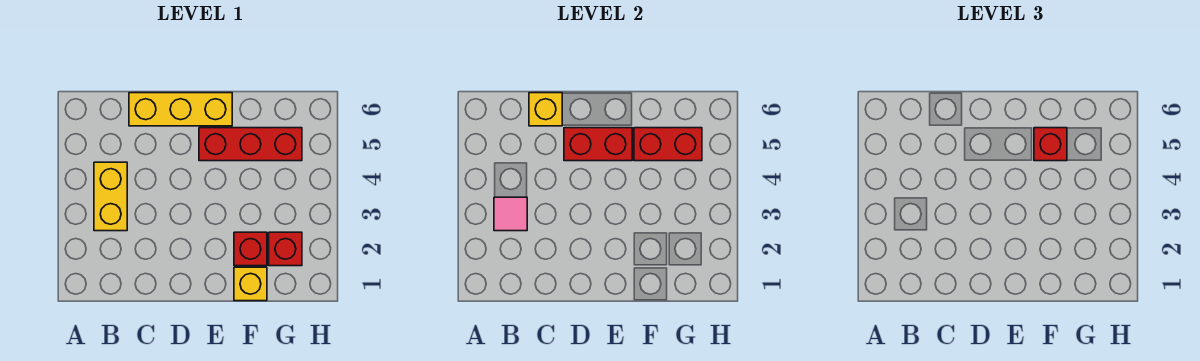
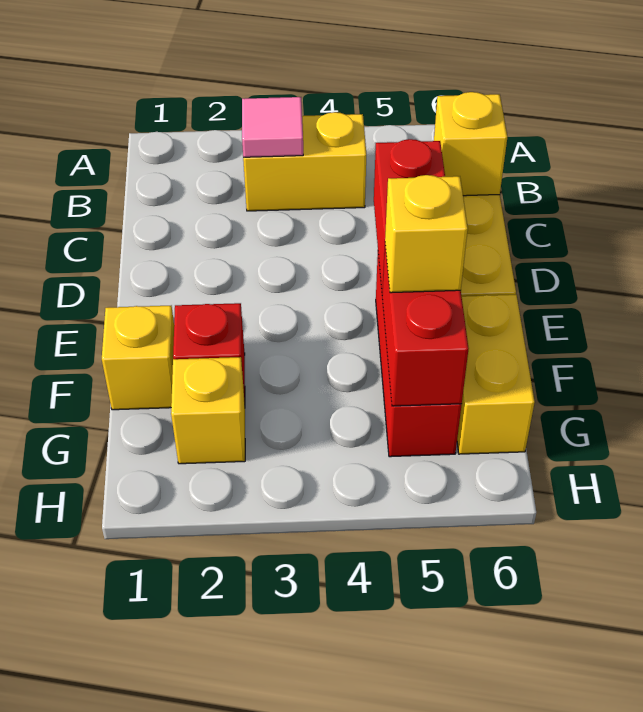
red 1x1 brick [1034,128,1067,161] -> yellow 1x1 brick [385,175,468,293]
none -> yellow 1x2 brick [457,295,535,454]
red 1x1 brick [269,232,302,266] -> yellow 1x1 brick [171,357,245,464]

